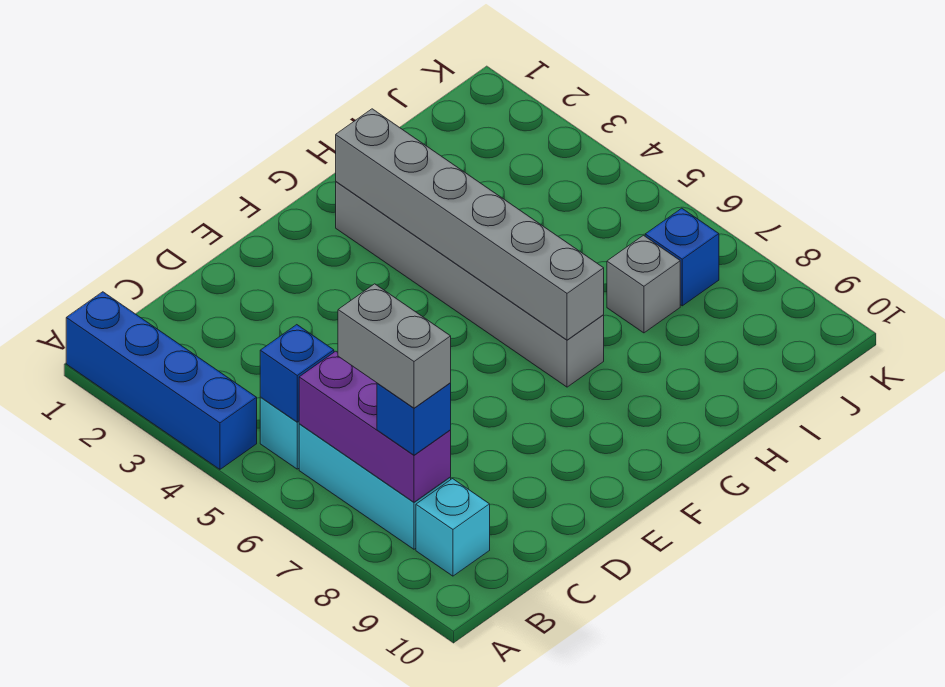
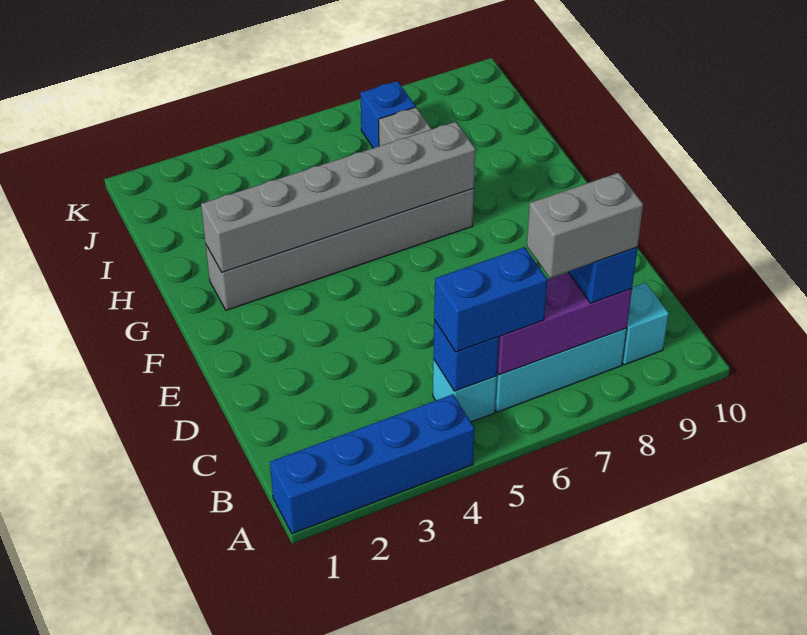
none -> blue 1x2 brick [434,247,547,352]

